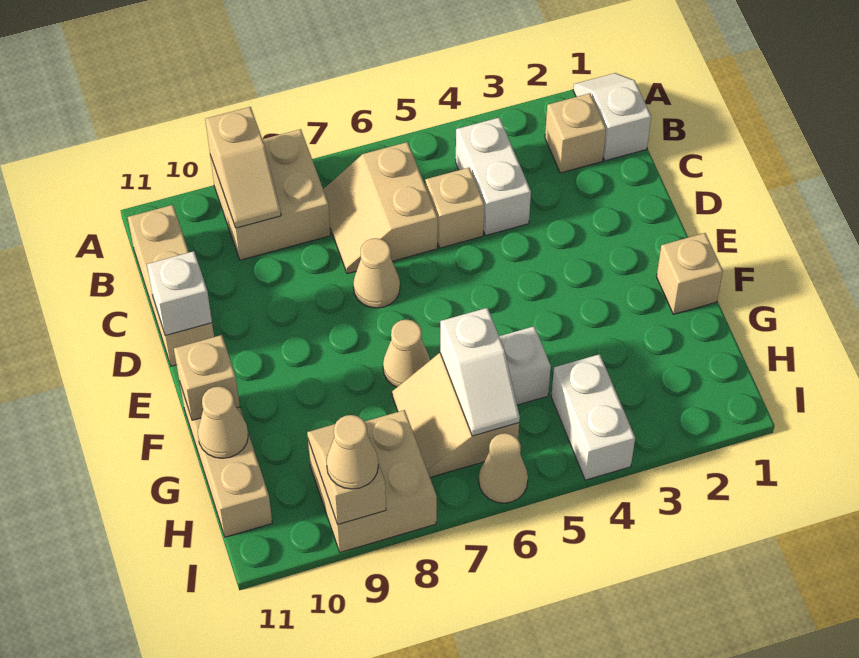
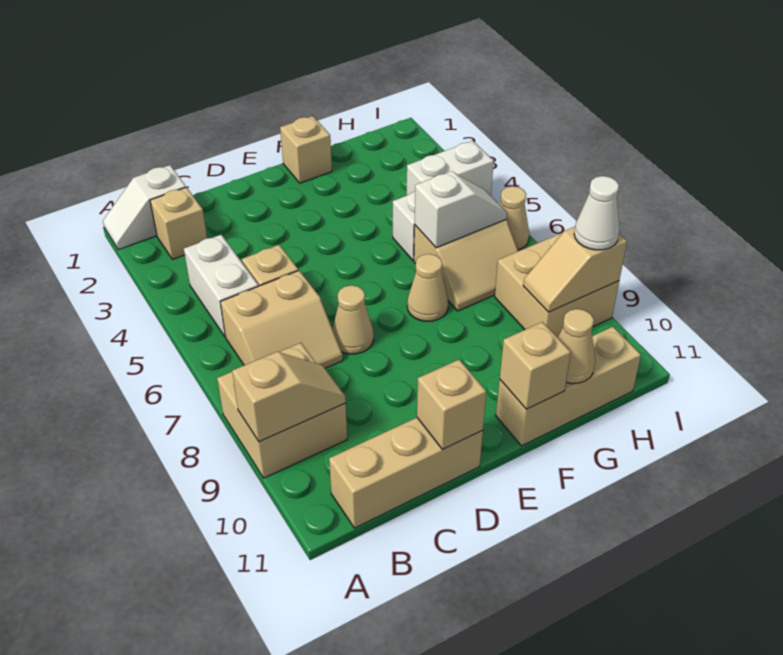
white 1x2 brick [456,118,531,235] -> white 1x2 brick turned to [184,235,258,337]
white 1x1 brick [147,251,212,336] -> tan 1x1 brick [417,360,486,449]
tan 1x1 cone [326,415,378,489] -> white 1x1 cone [574,176,620,250]

